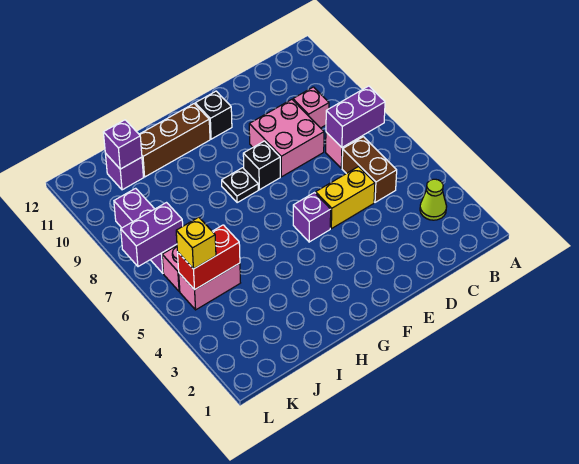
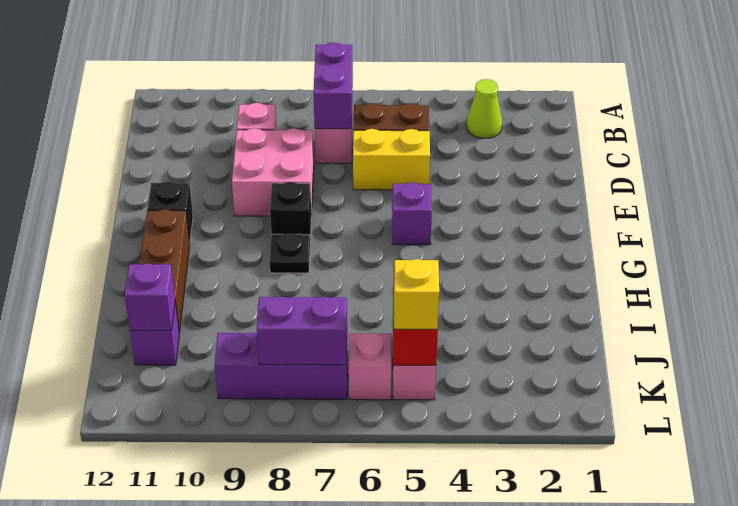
yellow 1x2 brick [316,167,375,229] -> yellow 1x2 brick turned to [353,129,430,190]
purple 1x2 brick [121,203,183,267] -> purple 1x2 brick turned to [257,296,347,365]

